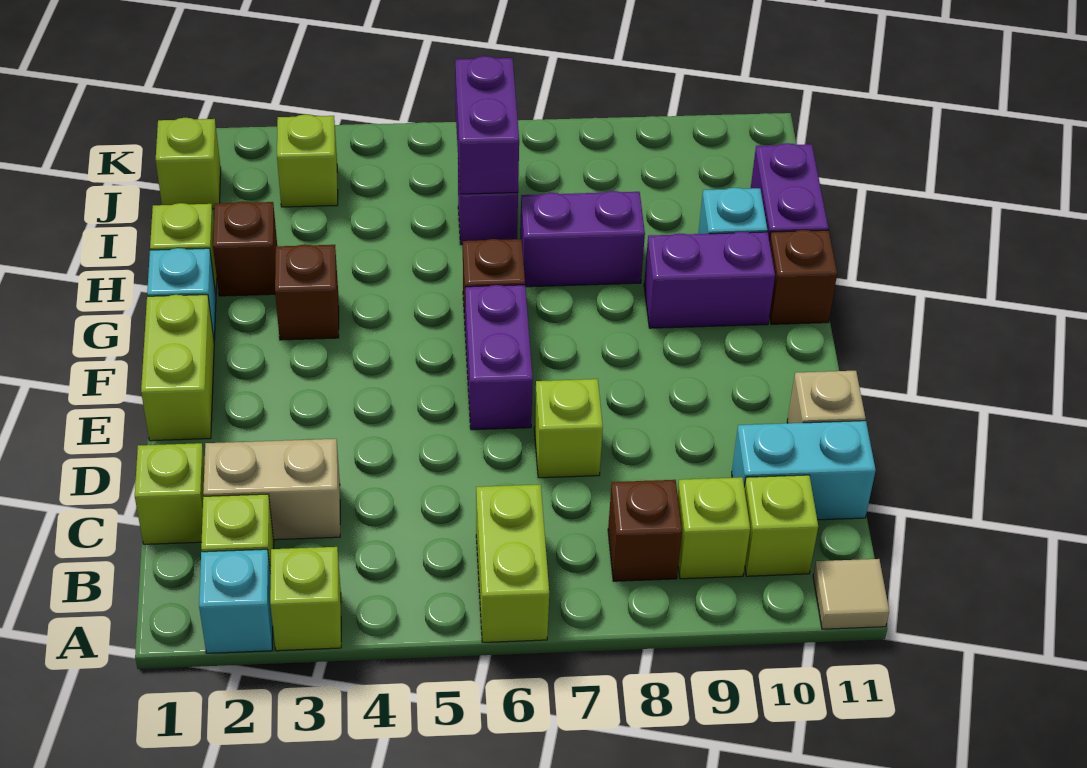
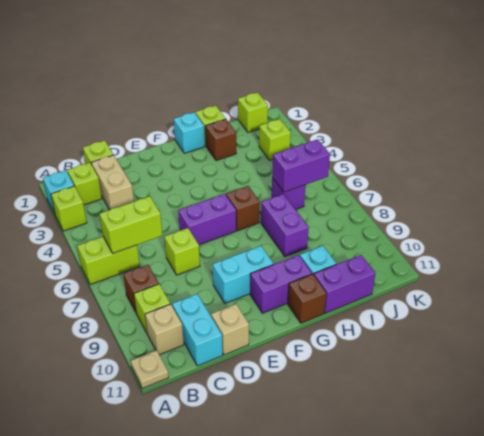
tan 1x1 tile [813,559,889,629] -> tan 1x1 plate [131,350,169,389]
lime 1x1 brick [744,475,818,576] -> tan 1x1 brick [145,304,184,355]
lime 1x2 brick [141,295,214,441] -> lime 1x2 brick moved to [100,196,163,253]
none -> cyan 1x2 brick [213,246,274,303]
brown 1x1 brick [275,244,339,340] -> none
purple 1x2 brick [644,232,775,328] -> purple 1x2 brick turned to [250,255,312,313]

